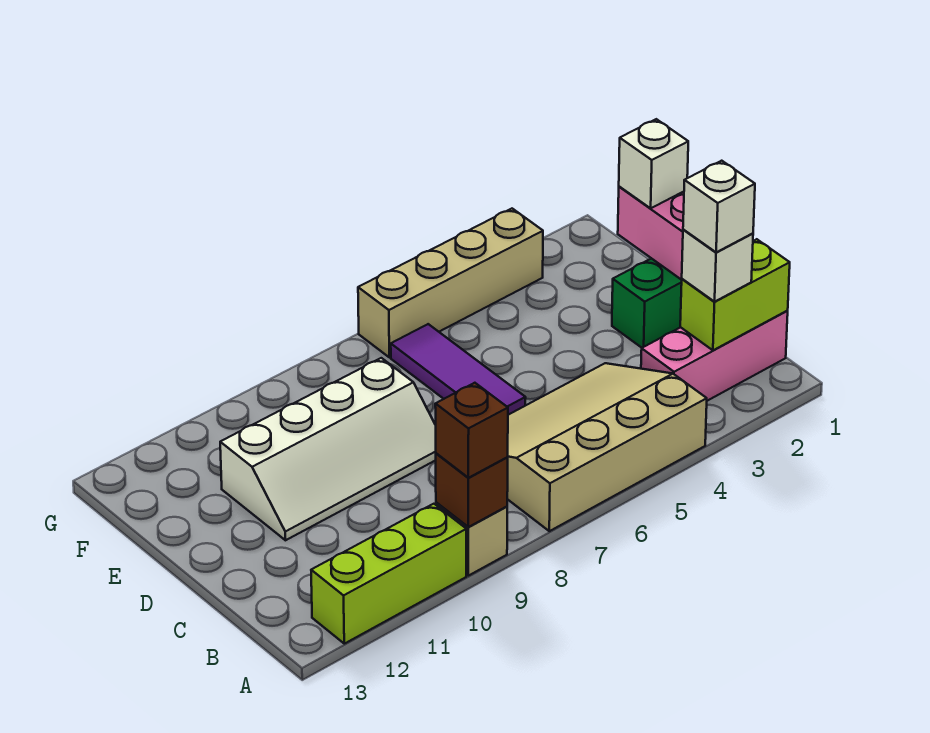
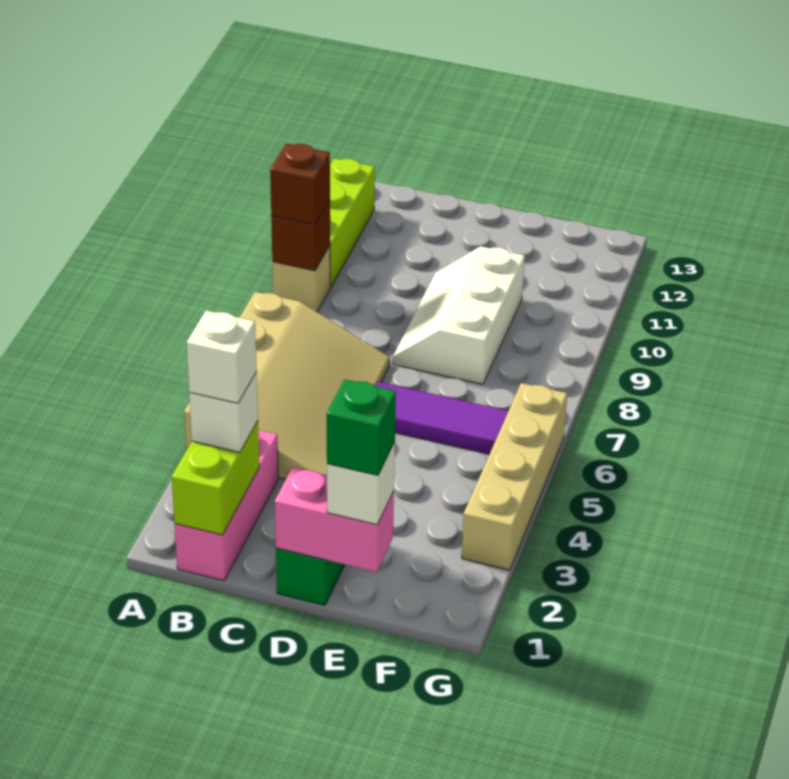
white 2x4 slope [220,358,436,540] -> white 2x3 slope [393,246,525,384]
none -> green 1x1 brick [327,379,396,475]

